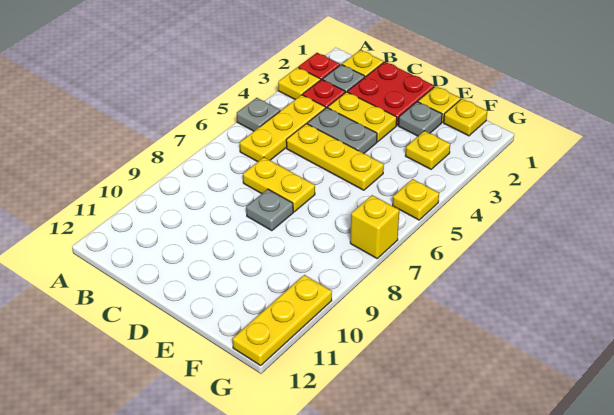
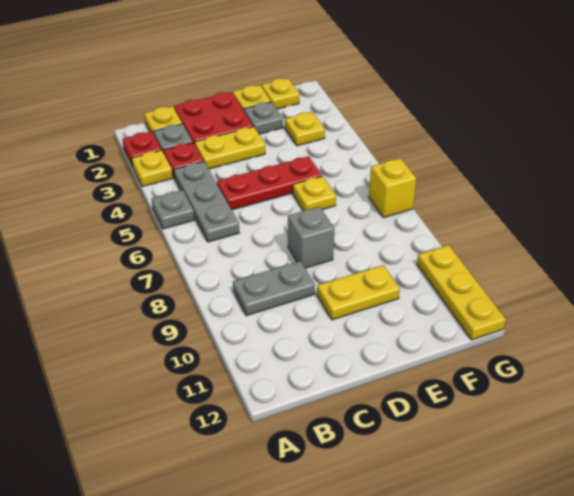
yellow 1x3 plate [240,95,326,162] -> grey 1x3 plate [174,161,239,242]
grey 1x2 plate [307,108,377,153] -> grey 1x2 plate moved to [233,261,315,316]
yellow 1x3 plate [286,124,384,190] -> red 1x3 plate [217,156,322,210]
yellow 1x2 plate [243,157,315,212] -> yellow 1x2 plate moved to [317,265,400,320]
grey 1x1 plate [246,189,293,231] -> grey 1x1 brick [288,207,334,268]
yellow 1x1 plate [393,179,439,220] -> yellow 1x1 plate moved to [293,176,336,211]

